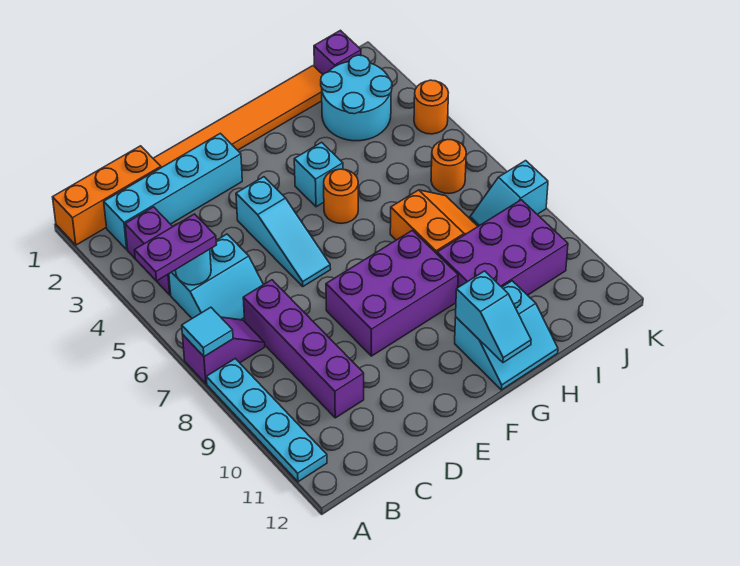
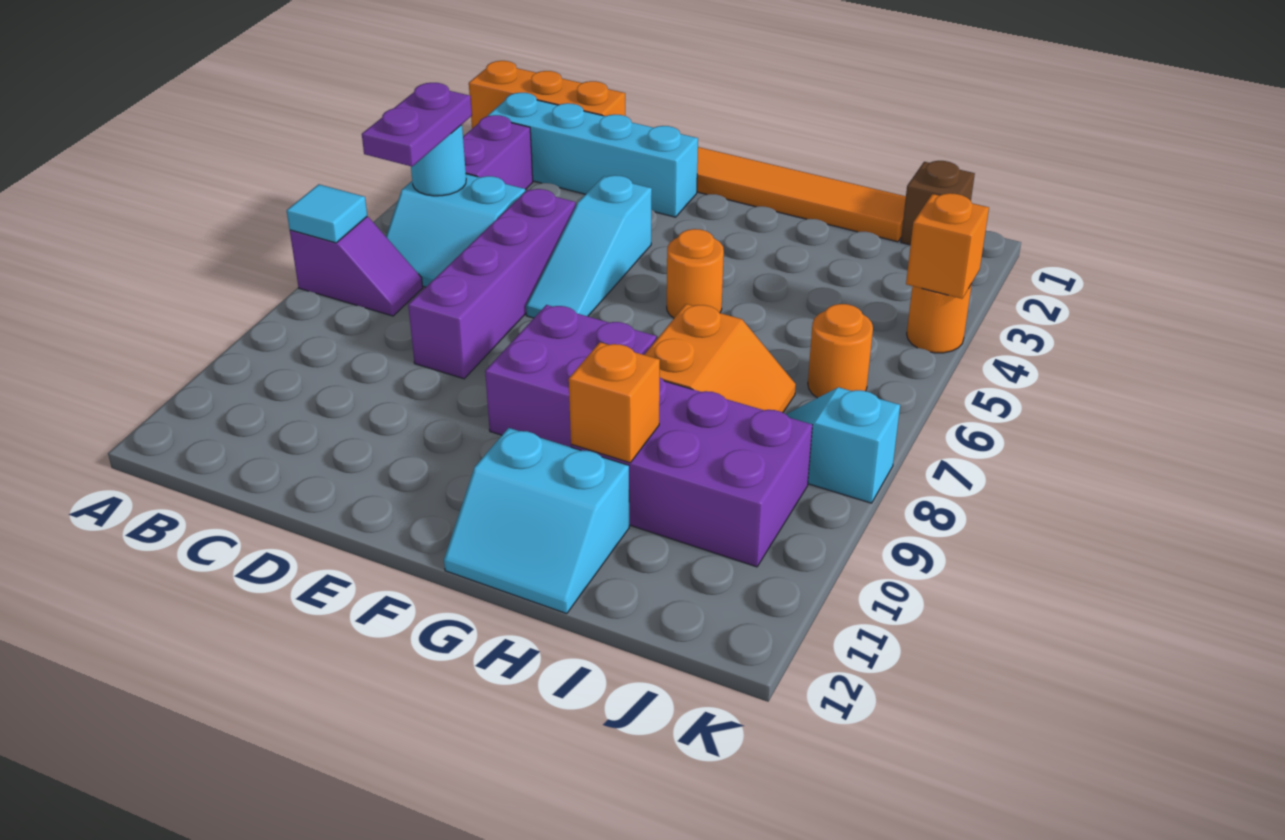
purple 1x2 plate [134,214,217,281] -> purple 1x2 plate turned to [362,83,472,167]
cyan 1x4 plate [206,359,327,482] -> none
purple 1x4 brick [243,280,364,418] -> purple 1x4 brick moved to [408,189,575,379]
purple 2x3 brick [326,230,458,356] -> purple 2x2 brick [485,305,656,447]
cyan 1x1 brick [294,142,343,207] -> none
cyan 1x2 slope [456,271,531,363] -> none
none -> orange 1x1 brick [569,342,660,463]
cyan 2x2 round brick [321,55,392,141] -> none
purple 1x1 brick [314,30,361,74] -> brown 1x1 brick [901,161,975,245]
none -> orange 1x1 brick [906,193,989,299]

